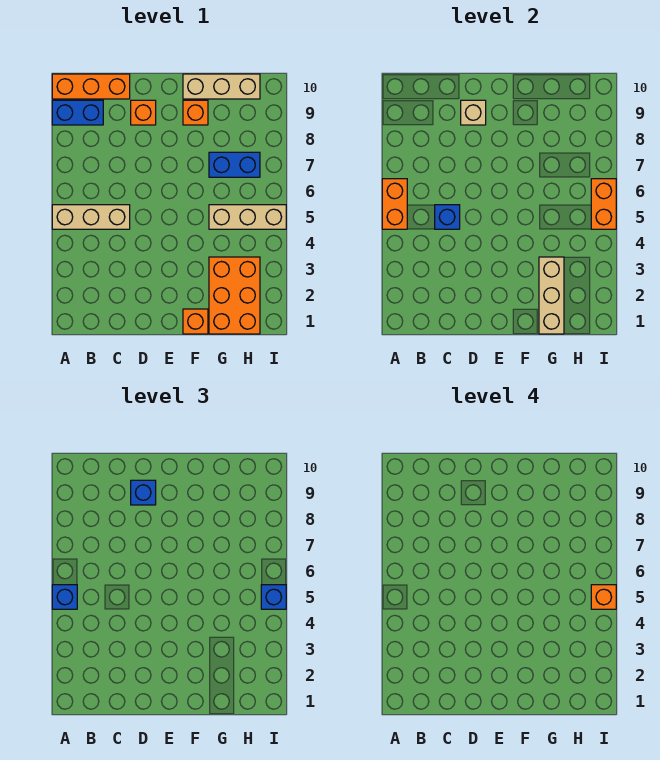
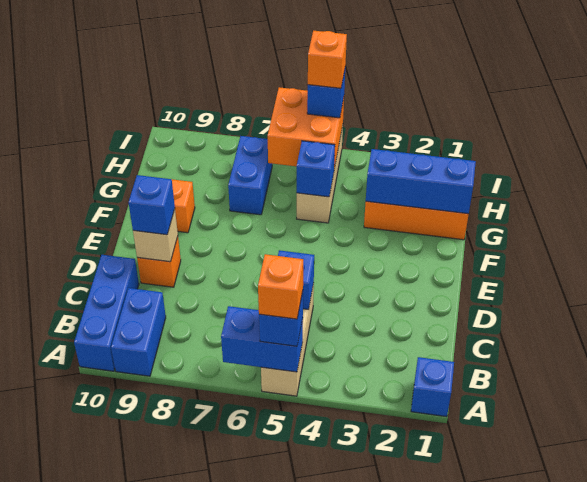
none -> blue 1x1 brick [411,357,454,417]
orange 1x2 brick [382,179,407,229] -> blue 1x2 brick [221,306,303,372]
orange 1x3 brick [52,74,130,99] -> blue 1x3 brick [74,255,139,371]
orange 1x1 brick [183,309,208,334] -> orange 1x1 brick moved to [258,254,303,319]
tan 1x3 brick [183,74,260,99] -> none
tan 1x3 brick [539,257,564,334] -> blue 1x3 brick [366,149,476,214]
none -> blue 1x1 brick [297,141,335,197]
orange 1x2 brick [591,179,616,229] -> orange 2x2 brick [268,87,344,169]

